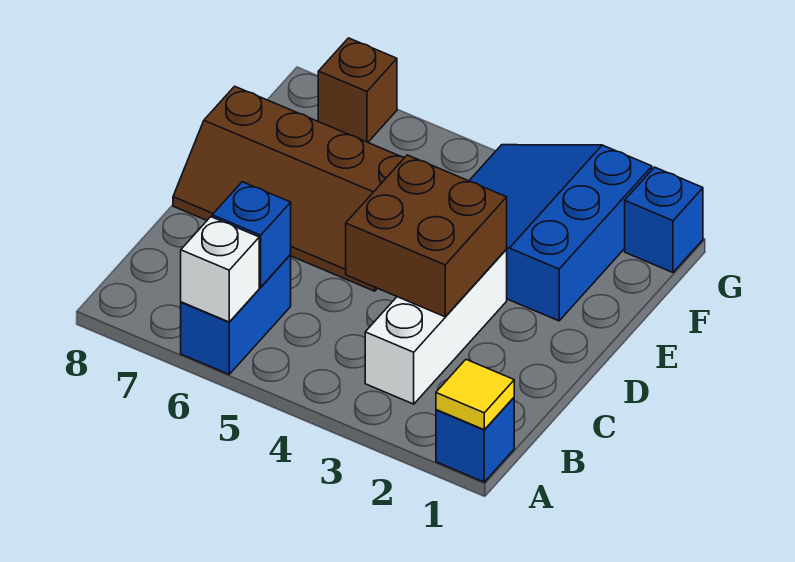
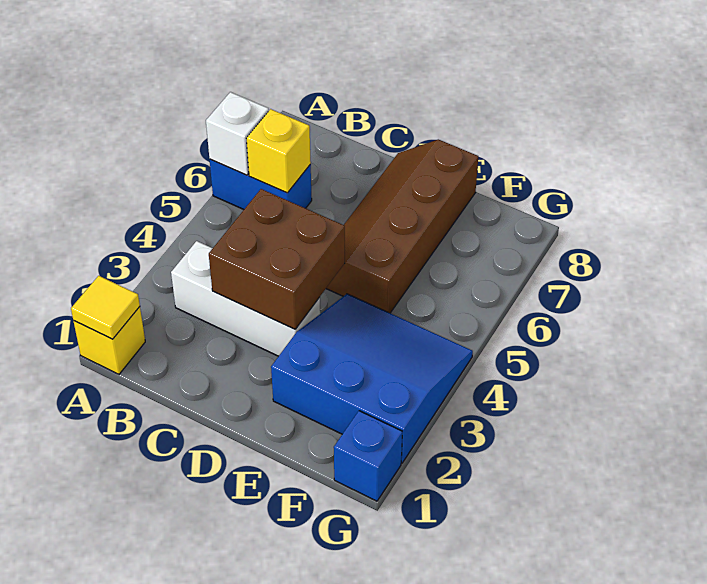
blue 1x1 brick [436,398,514,482] -> yellow 1x1 brick [74,307,145,374]
blue 1x1 brick [212,182,291,287] -> yellow 1x1 brick [246,109,311,193]
brown 1x1 brick [318,38,397,142] -> none

